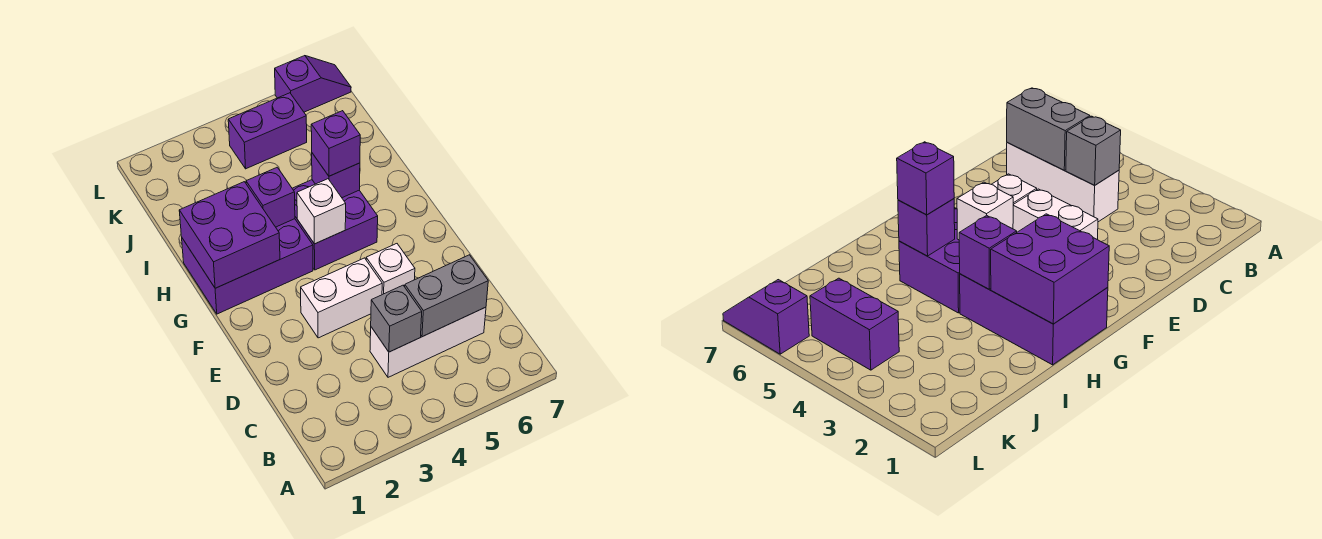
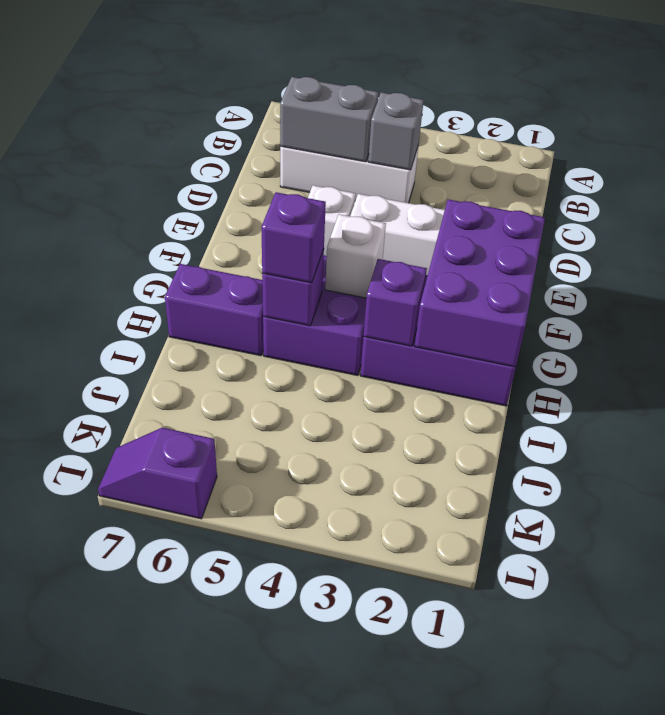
purple 2x2 brick [179,182,280,288] -> purple 2x3 brick [415,199,545,367]
purple 1x2 brick [228,93,307,169] -> purple 1x2 brick moved to [165,264,264,356]

